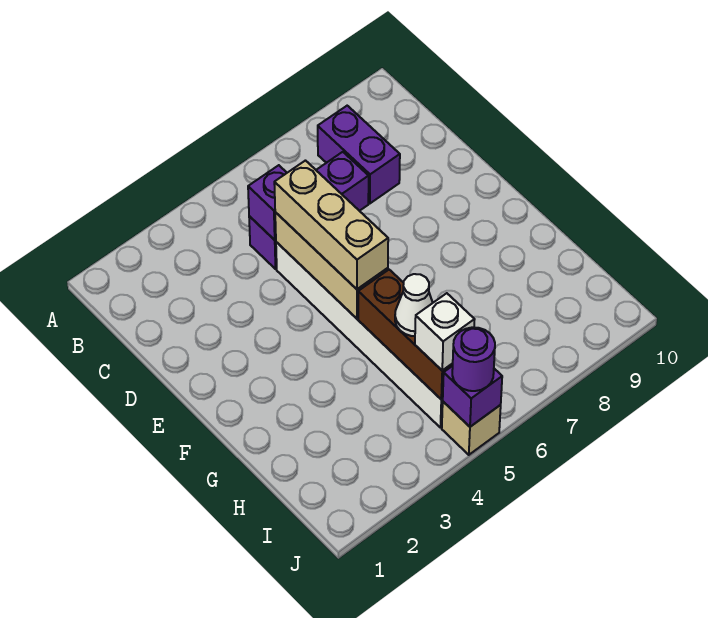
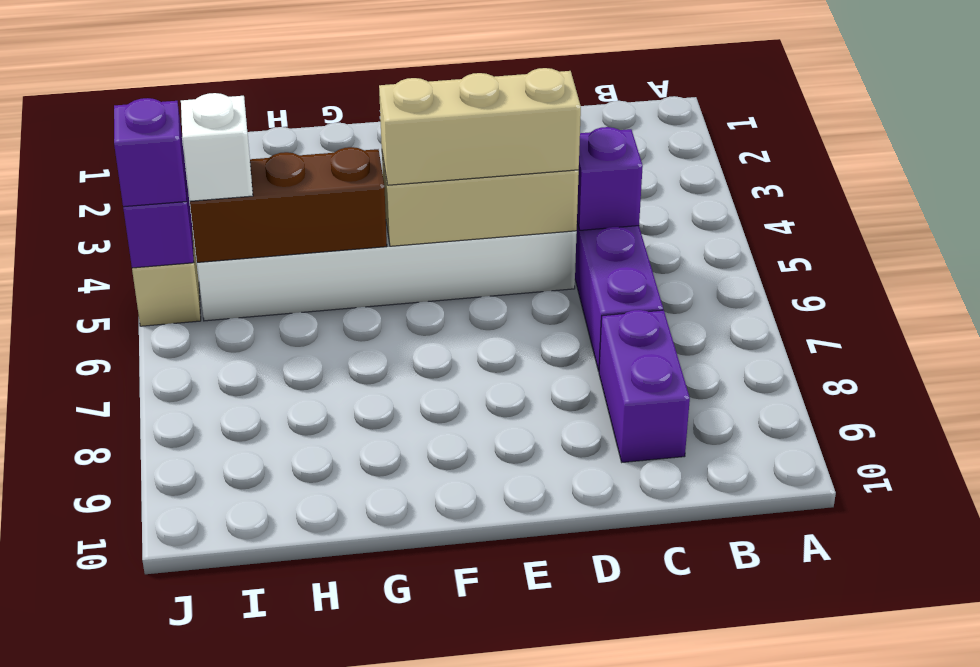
purple 1x2 brick [318,106,400,203] -> purple 1x2 brick turned to [599,310,690,462]
white 1x1 cone [395,274,433,336] -> none
purple 1x1 round brick [452,327,495,391] -> purple 1x1 brick [114,98,187,207]

